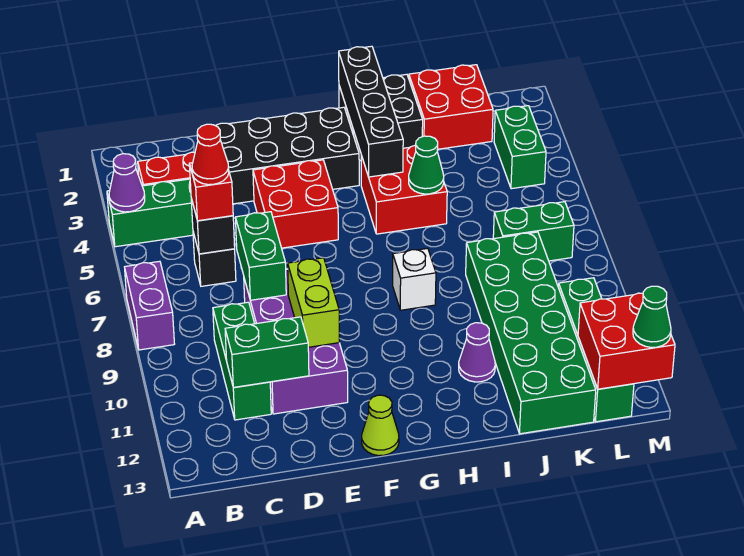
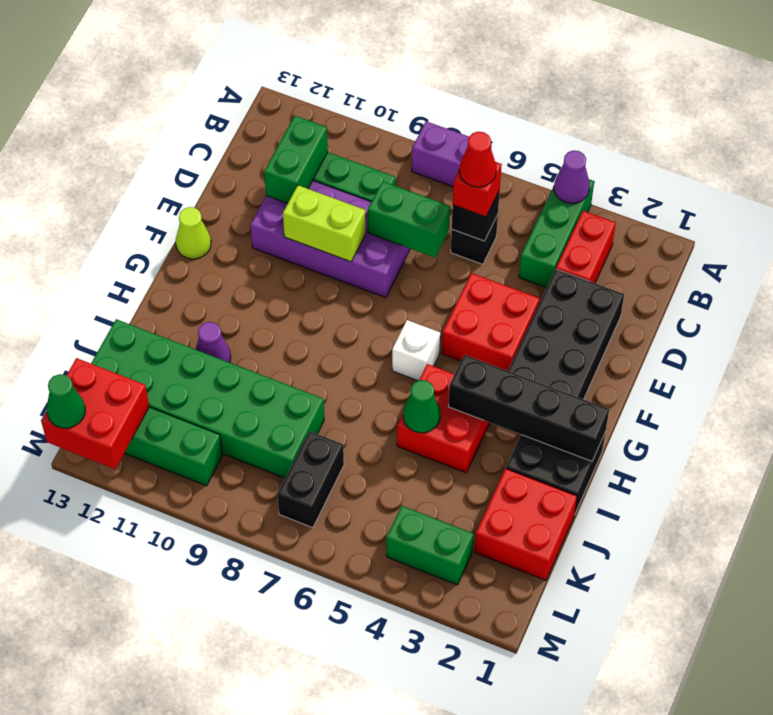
white 1x1 brick [393,248,436,310] -> white 1x1 brick moved to [392,320,440,381]
green 1x2 brick [493,202,574,261] -> black 1x2 brick [277,431,344,528]

